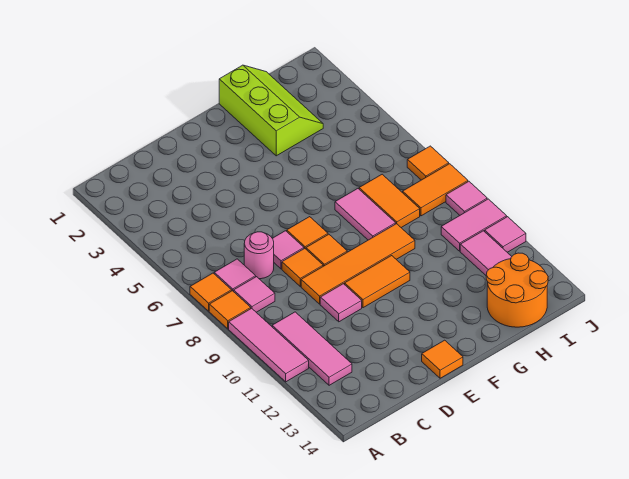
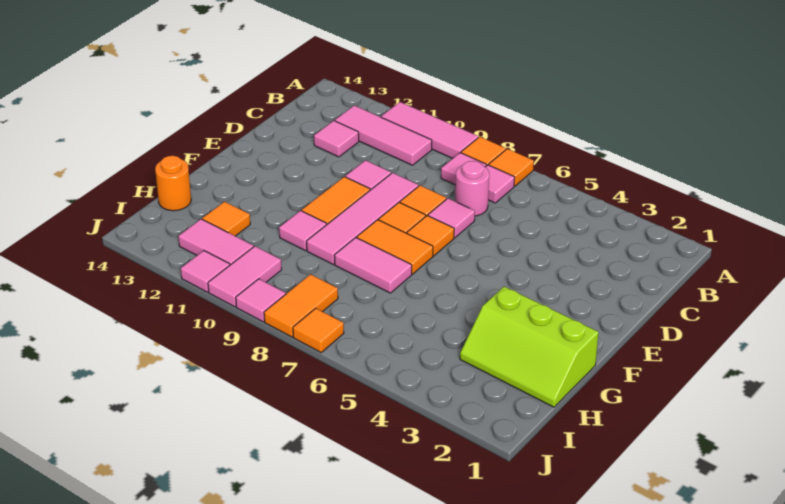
none -> pink 1x1 tile [314,121,359,157]
orange 1x4 tile [301,224,415,304] -> pink 1x4 tile [307,173,419,264]
orange 1x1 tile [422,340,463,378] -> orange 1x1 tile moved to [202,202,250,236]
none -> pink 1x1 tile [279,211,327,251]
orange 1x2 tile [359,174,420,228] -> orange 1x2 tile moved to [357,220,433,274]
orange 2x2 round brick [486,253,548,327] -> orange 1x1 round brick [155,156,191,211]

